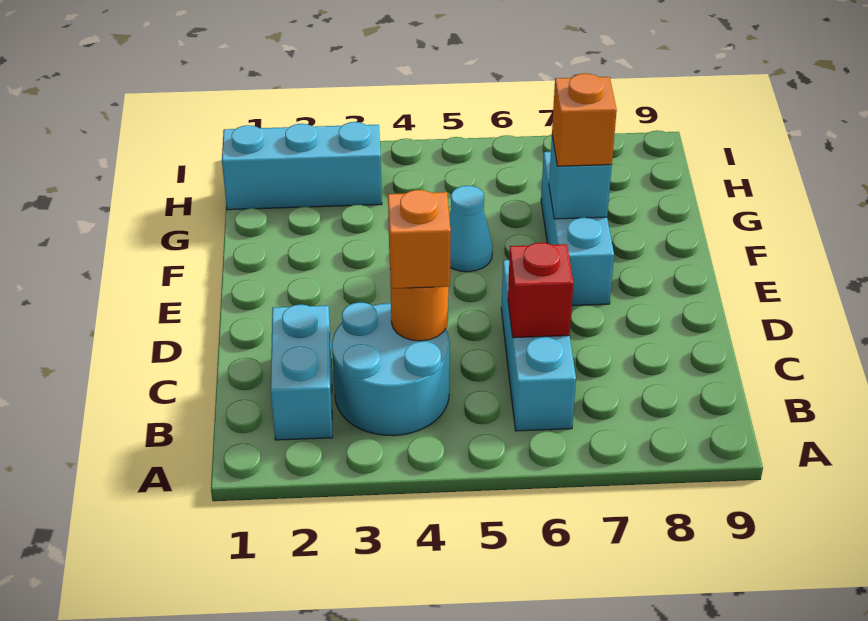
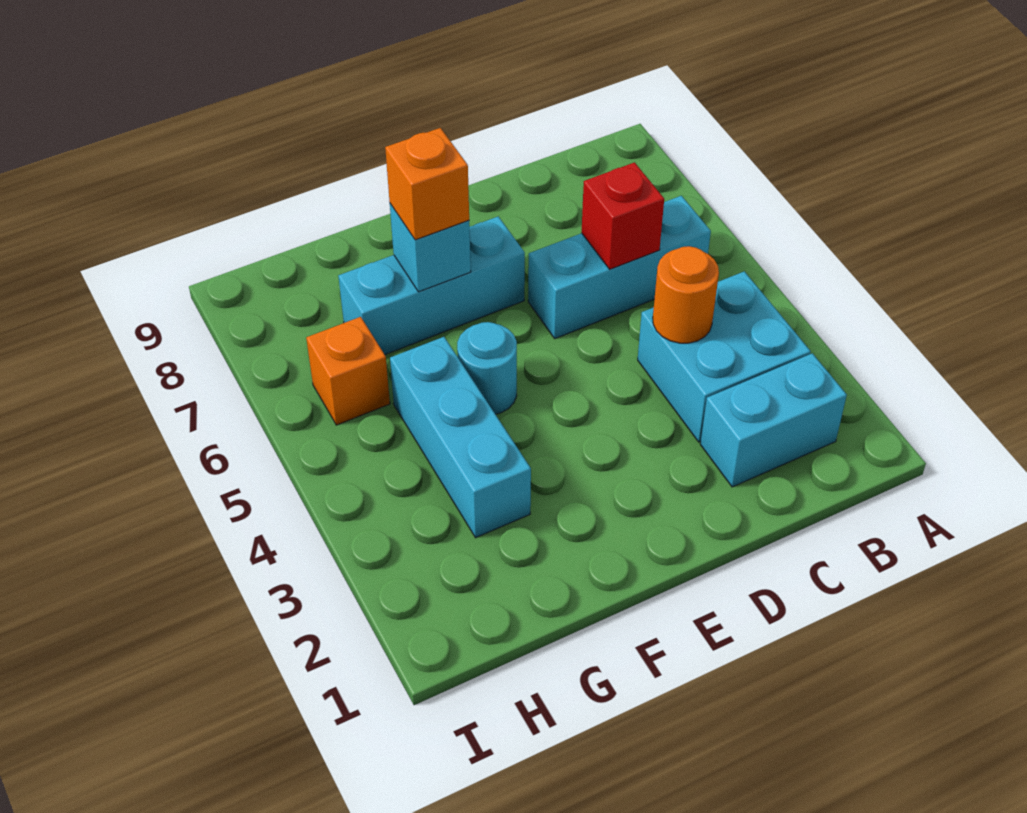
cyan 2x2 round brick [332,302,450,436] -> cyan 2x2 brick [638,271,811,442]
orange 1x1 brick [388,190,451,289] -> orange 1x1 brick moved to [306,317,390,425]
cyan 1x1 cone [449,186,493,272] -> cyan 1x1 round brick [457,322,517,414]
cyan 1x3 brick [222,122,382,210] -> cyan 1x3 brick moved to [390,337,531,538]

